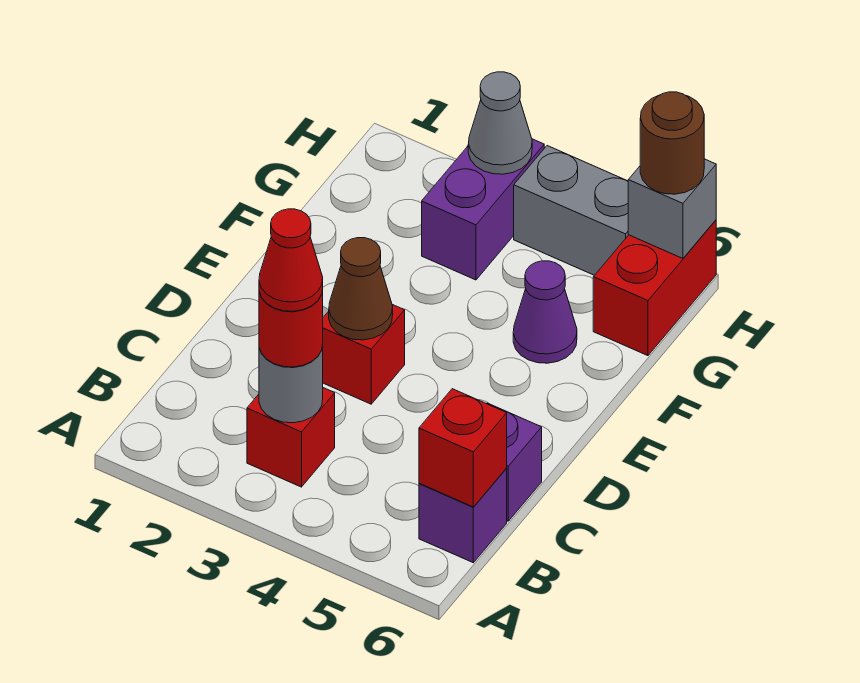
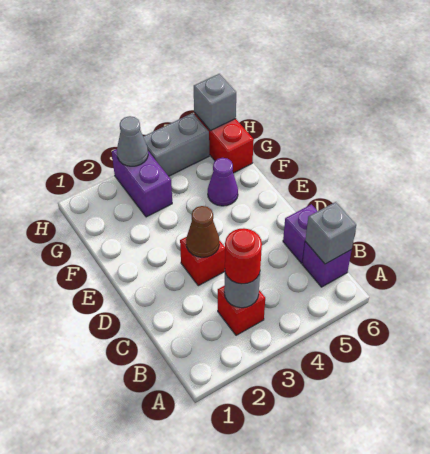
red 1x1 cone [259,209,323,311] -> none
red 1x1 brick [419,389,507,507] -> grey 1x1 brick [305,202,356,264]
brown 1x1 round brick [640,92,704,194] -> none

